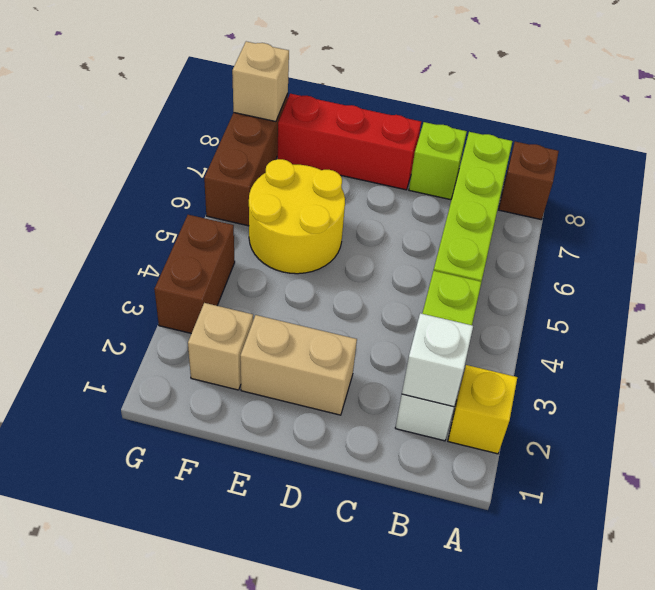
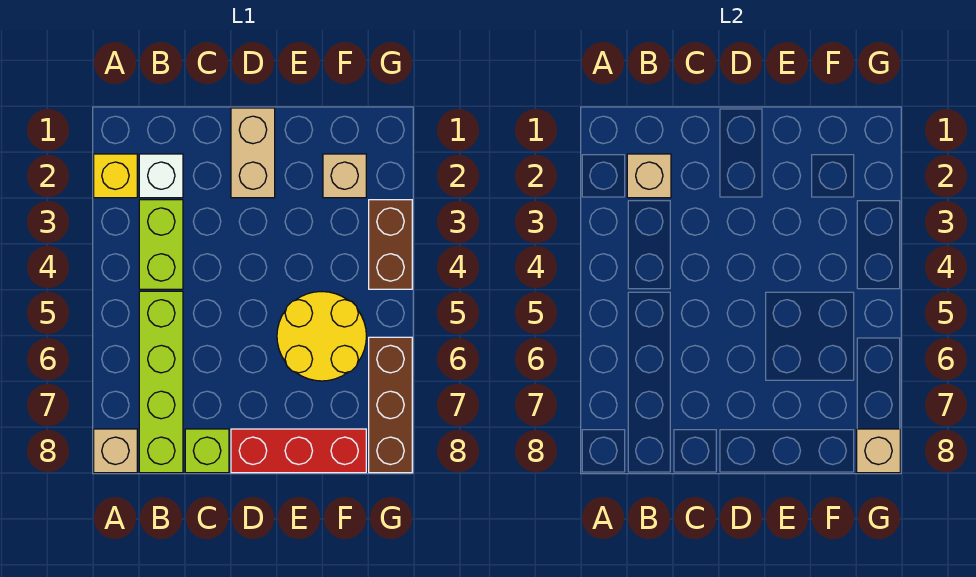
brown 1x1 brick [499,142,559,220] -> tan 1x1 brick [94,429,137,473]
white 1x1 brick [402,313,473,407] -> tan 1x1 brick [627,154,671,198]
tan 1x2 brick [240,315,357,415] -> tan 1x2 brick turned to [231,108,275,198]

